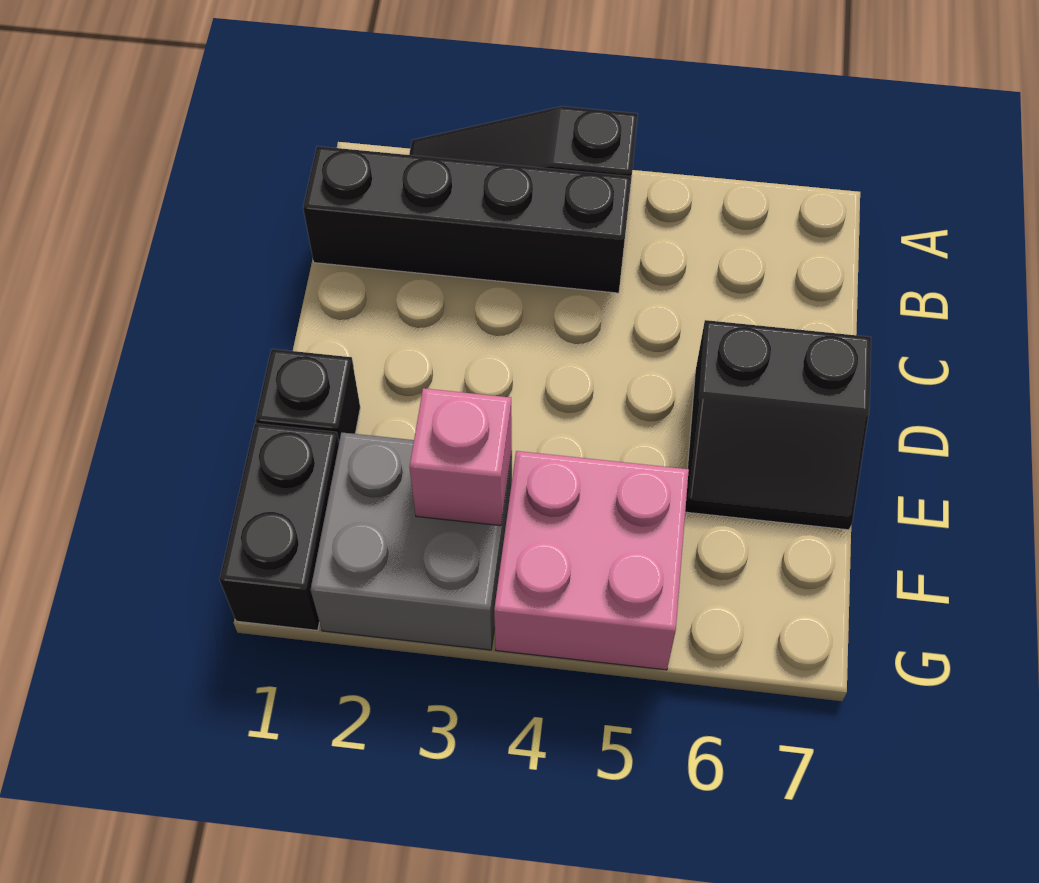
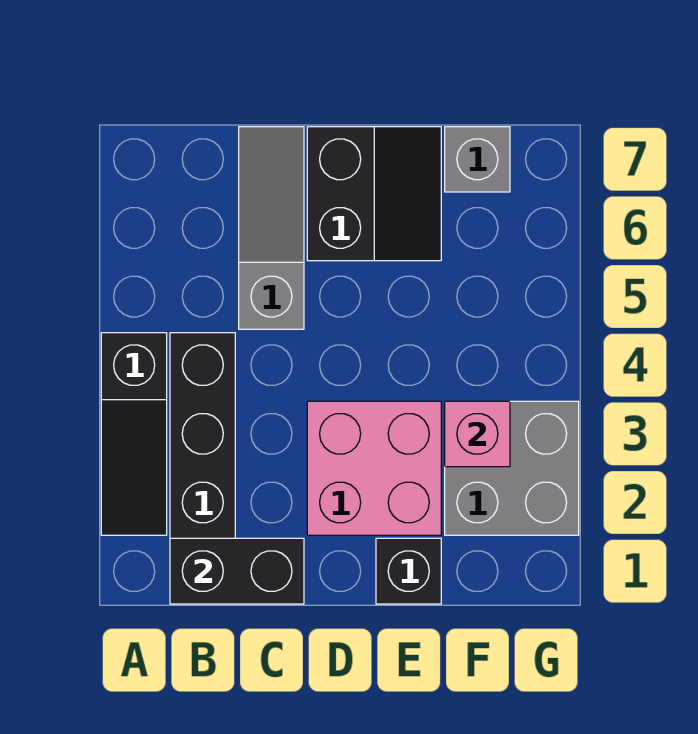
none -> grey 1x3 slope [239,127,304,329]
black 1x2 brick [220,423,339,630] -> black 1x2 brick moved to [170,538,304,604]
pink 2x2 brick [494,451,689,670] -> pink 2x2 brick moved to [307,401,441,535]
none -> grey 1x1 brick [445,127,510,192]

